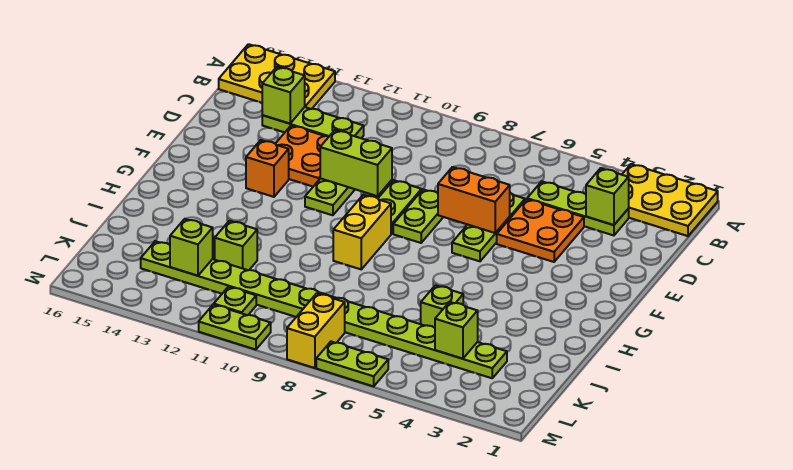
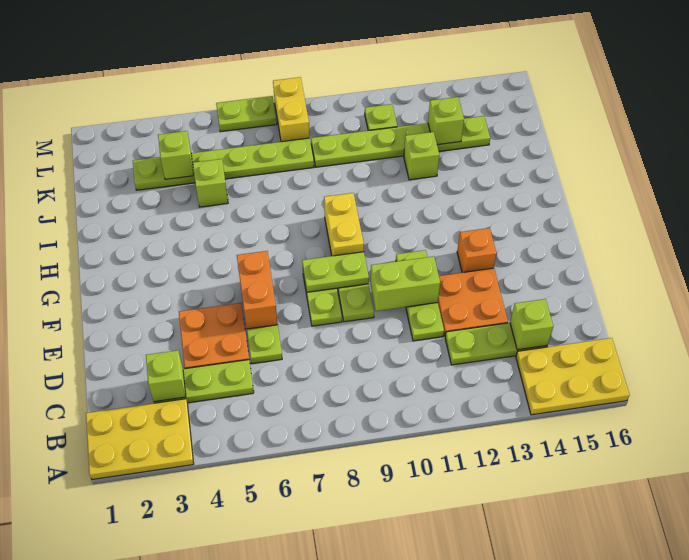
orange 1x2 brick [438,167,510,233] -> orange 1x2 brick turned to [237,251,278,329]
lime 1x2 plate [199,305,271,350] -> lime 1x2 plate moved to [302,252,369,292]

